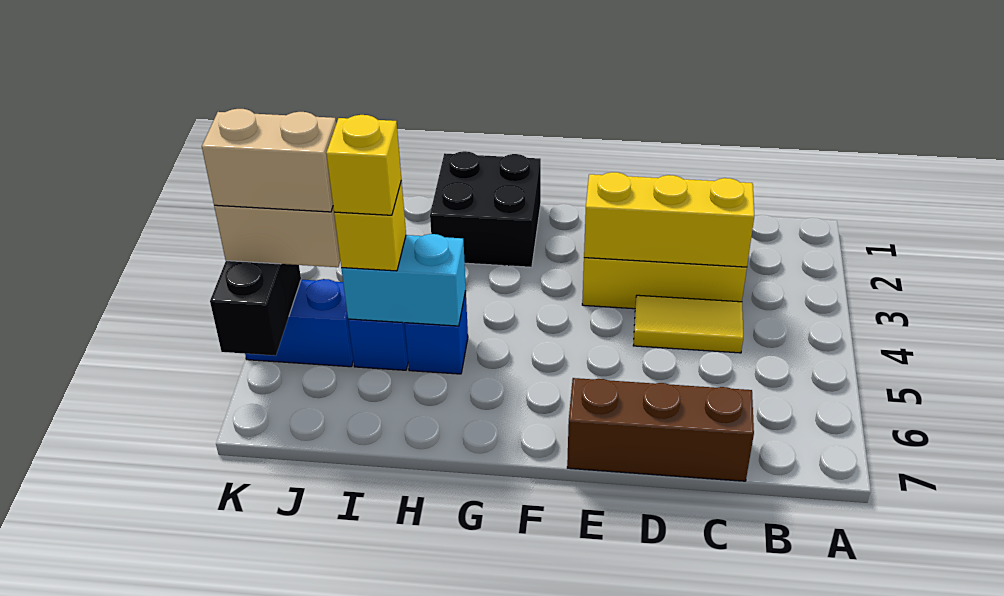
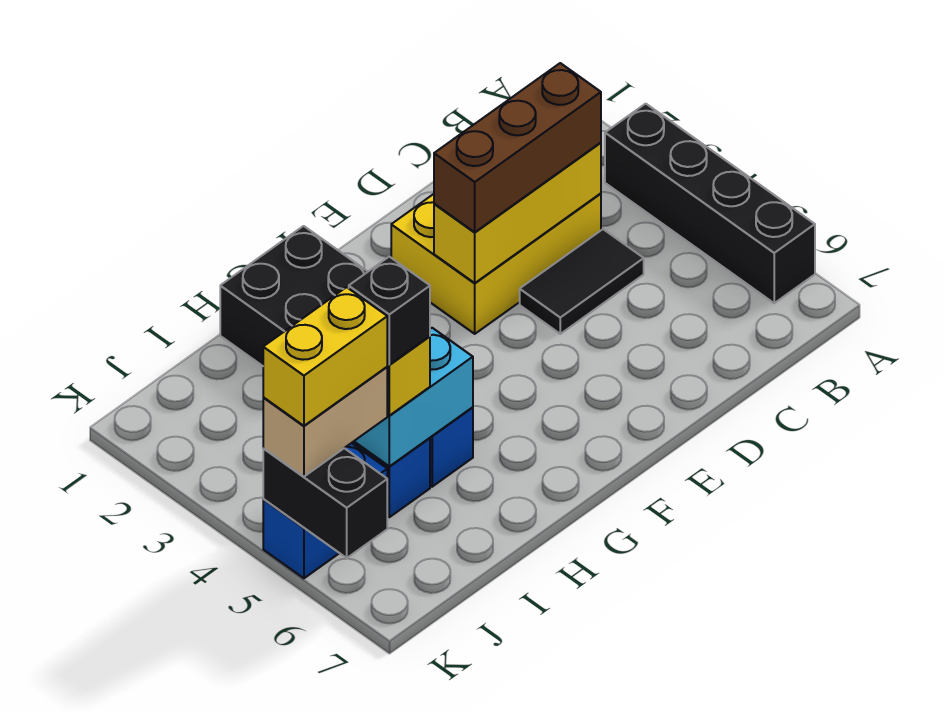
none -> black 1x4 brick [605,104,815,303]
yellow 1x2 tile [633,295,743,353] -> black 1x2 tile [520,229,644,334]
brown 1x3 brick [567,378,754,481] -> brown 1x3 brick moved to [434,63,601,232]
yellow 1x1 brick [326,115,401,215] -> black 1x1 brick [349,257,430,365]
tan 1x2 brick [202,109,336,212] -> yellow 1x2 brick [263,287,387,426]

